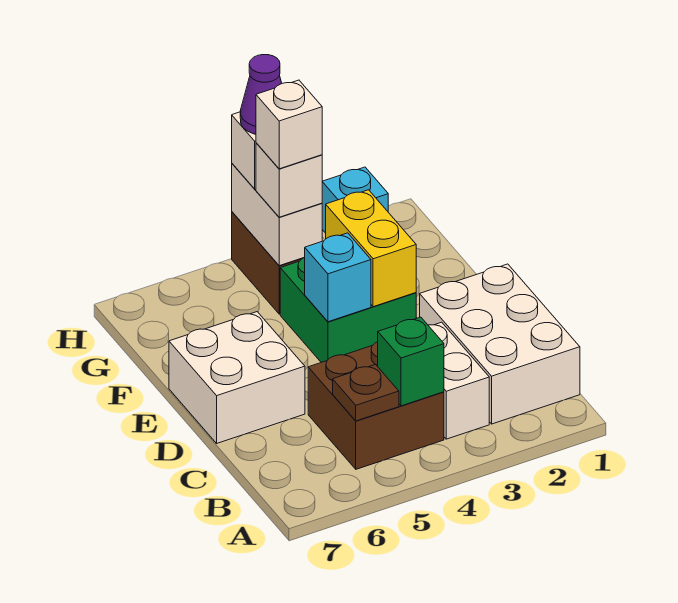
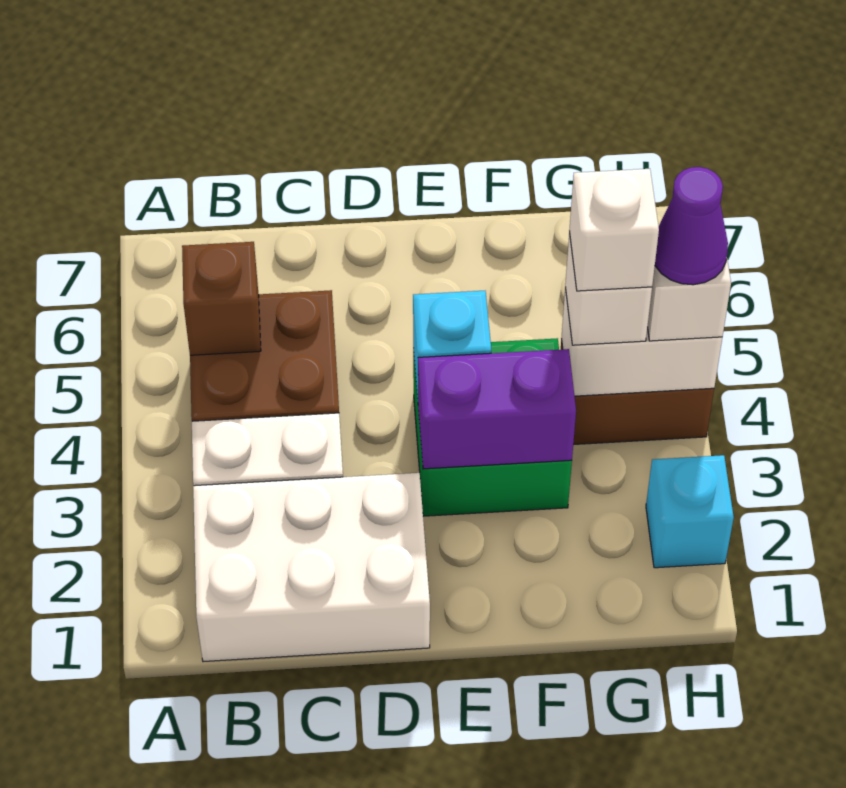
green 1x1 brick [378,317,444,406] -> none
brown 1x1 plate [333,364,399,421] -> brown 1x1 brick [182,242,261,355]
white 2x2 brick [169,312,305,443] -> none
yellow 1x2 brick [326,190,416,307] -> purple 1x2 brick [418,349,576,469]

